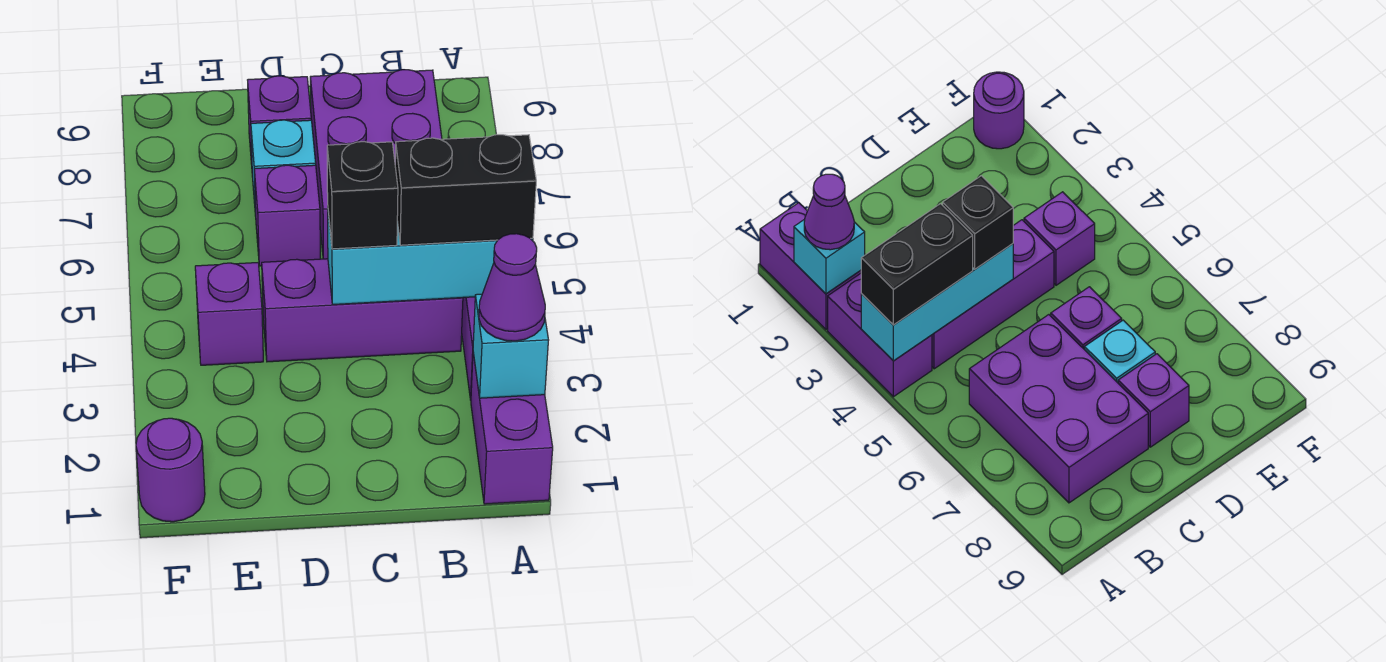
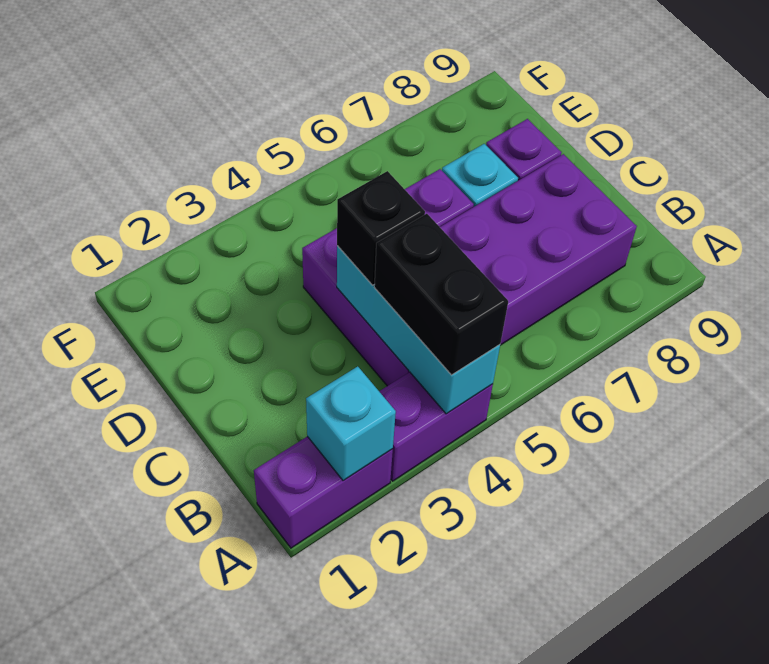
purple 1x1 cone [479,234,545,341] -> none
purple 1x1 brick [195,263,263,365] -> none
purple 1x1 round brick [136,418,205,522] -> none

